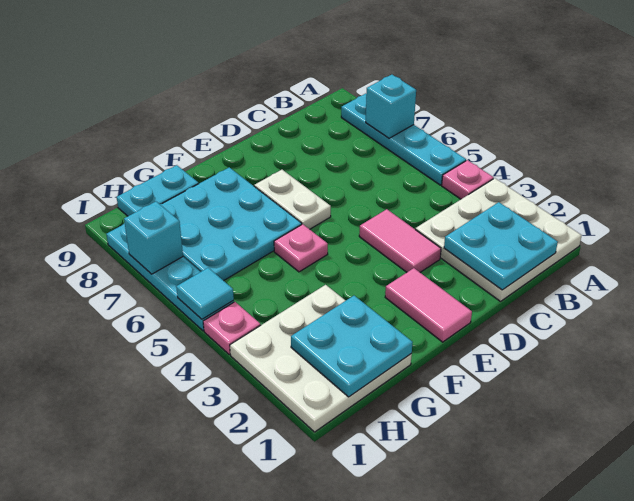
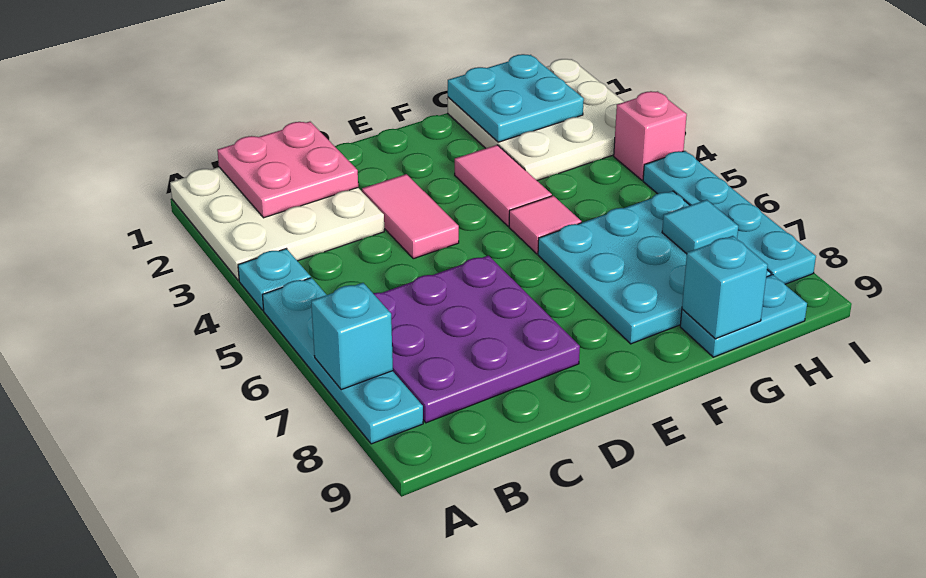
pink 1x1 plate [442,160,493,199] -> cyan 1x1 plate [238,249,311,310]
cyan 2x2 plate [444,202,558,290] -> pink 2x2 plate [217,122,358,218]
none -> purple 3x3 plate [373,256,580,423]
pink 1x2 tile [385,268,472,342] -> pink 1x2 tile moved to [455,145,552,226]
white 1x2 plate [254,170,331,229] -> none
pink 1x1 plate [274,224,328,272] -> pink 1x1 tile [509,196,581,254]
pink 1x1 plate [203,302,260,355] -> pink 1x1 brick [614,91,687,180]
cyan 1x1 tile [176,268,234,319] -> cyan 1x1 tile moved to [662,200,738,254]
cyan 1x1 brick [124,201,183,274] -> cyan 1x1 brick moved to [682,236,768,339]

